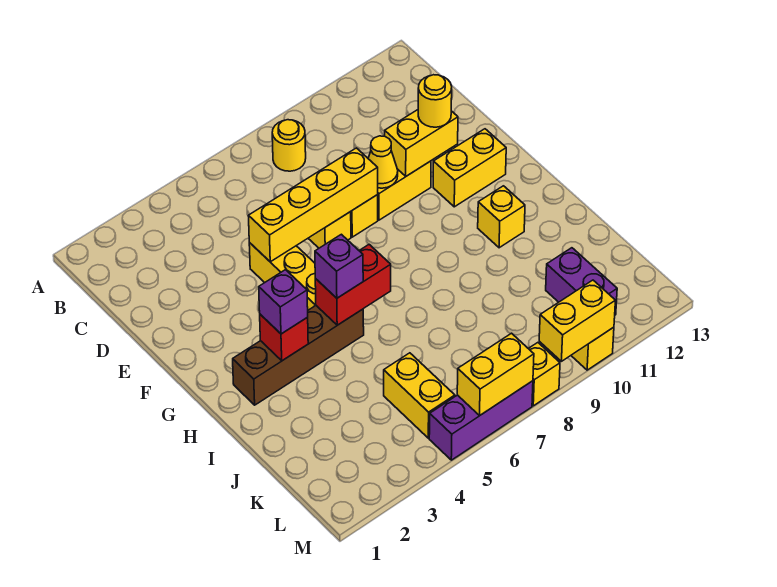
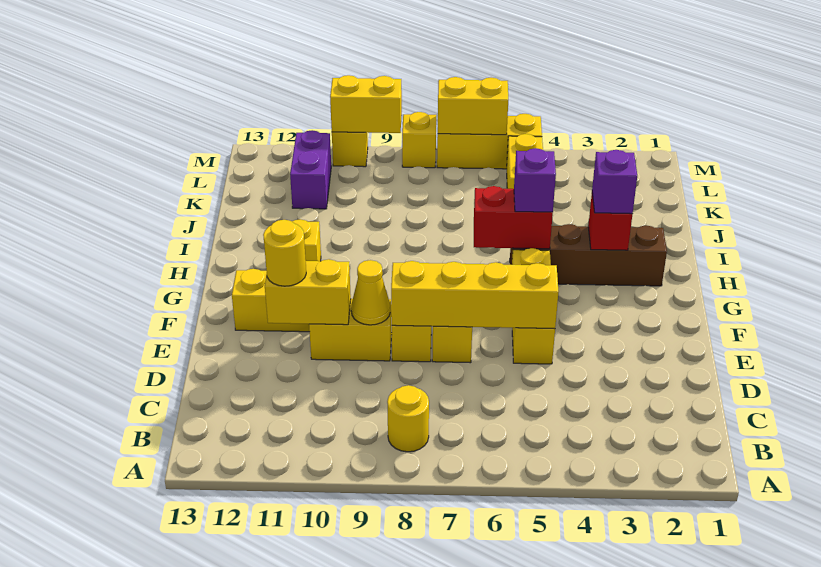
purple 1x3 brick [429,381,533,460] -> yellow 1x3 brick [437,114,542,169]

